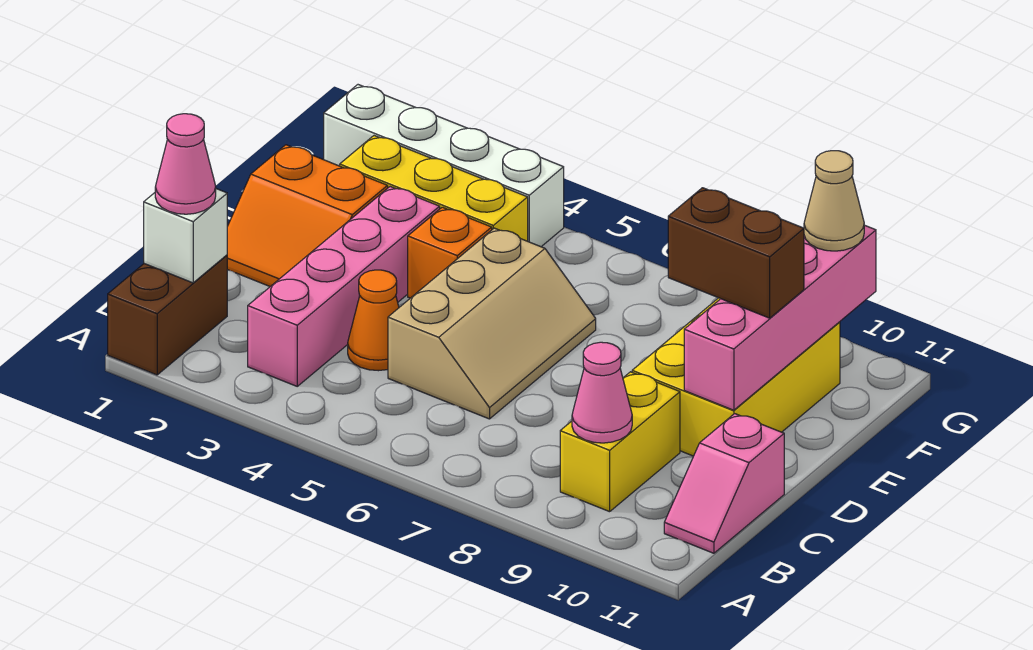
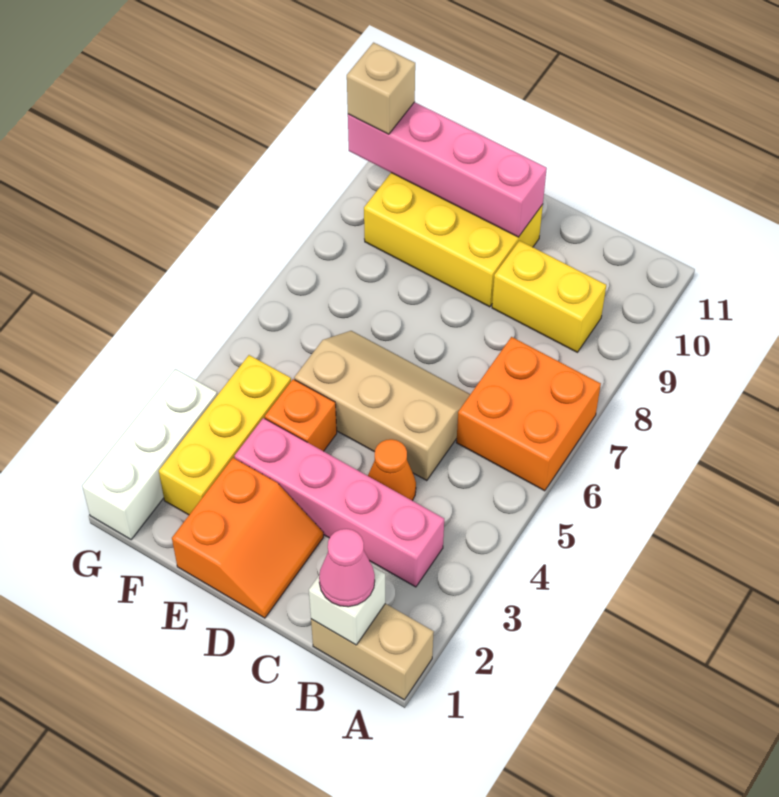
brown 1x2 brick [108,255,227,375] -> tan 1x2 brick [311,604,434,700]
none -> orange 2x2 brick [456,337,601,491]
pink 1x1 cone [572,342,632,443] -> none
pink 1x2 slope [664,414,784,553] -> none
brown 1x2 brick [668,188,804,318] -> none
white 1x4 brick [324,85,564,247] -> white 1x3 brick [82,369,217,540]
tan 1x1 cone [804,151,864,251] -> tan 1x1 brick [347,43,415,134]

